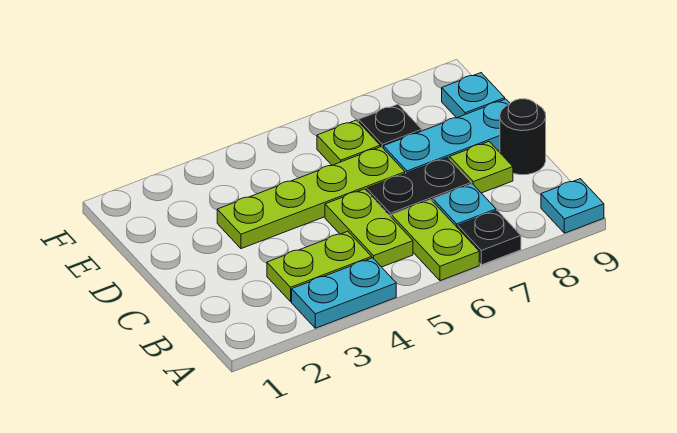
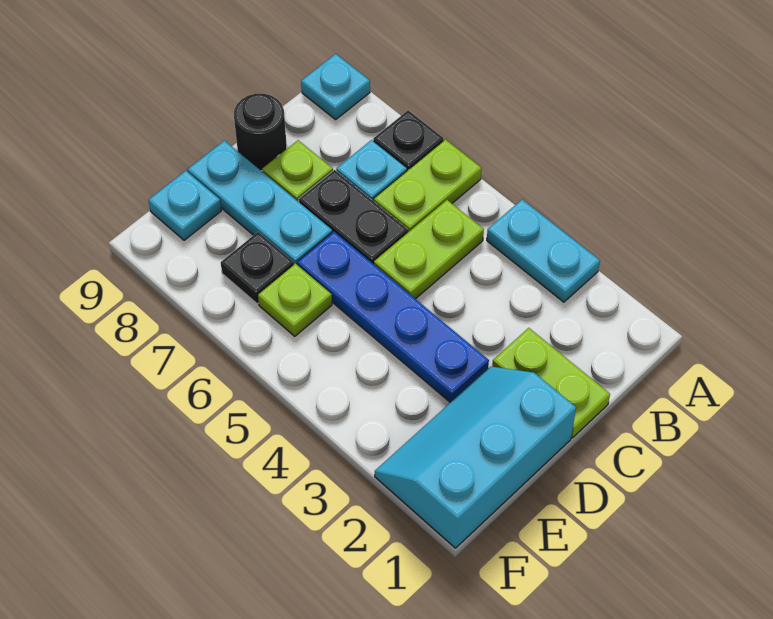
lime 1x2 plate [267,231,372,302] -> lime 1x2 plate moved to [492,328,610,438]
none -> cyan 2x3 slope [375,366,576,548]
lime 1x4 plate [217,147,405,249] -> blue 1x4 plate [297,232,489,402]

